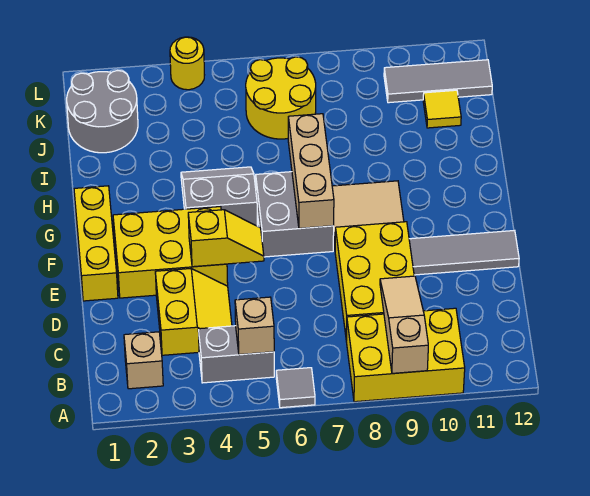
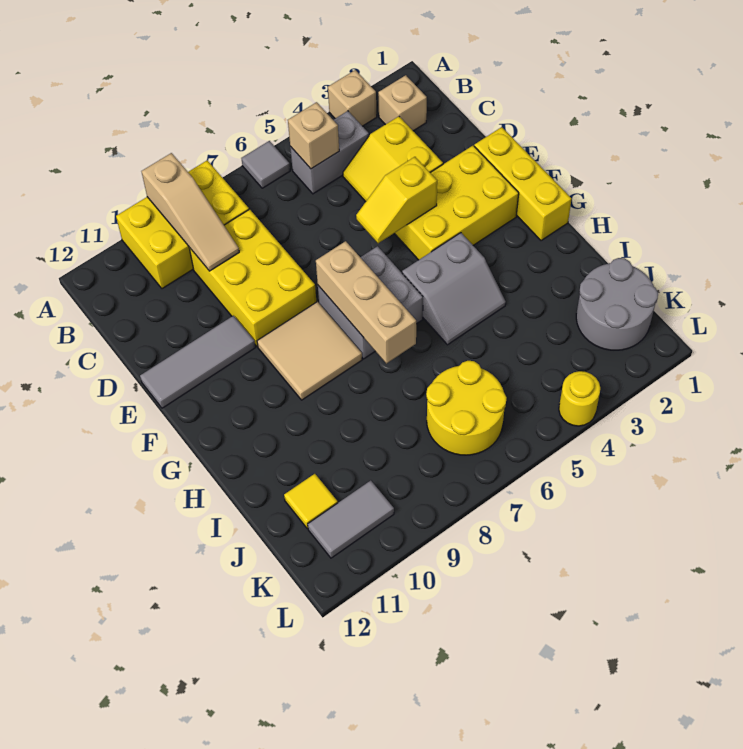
none -> tan 1x1 brick [328,70,377,126]
grey 1x3 tile [384,60,492,103] -> grey 1x2 tile [308,480,394,558]

